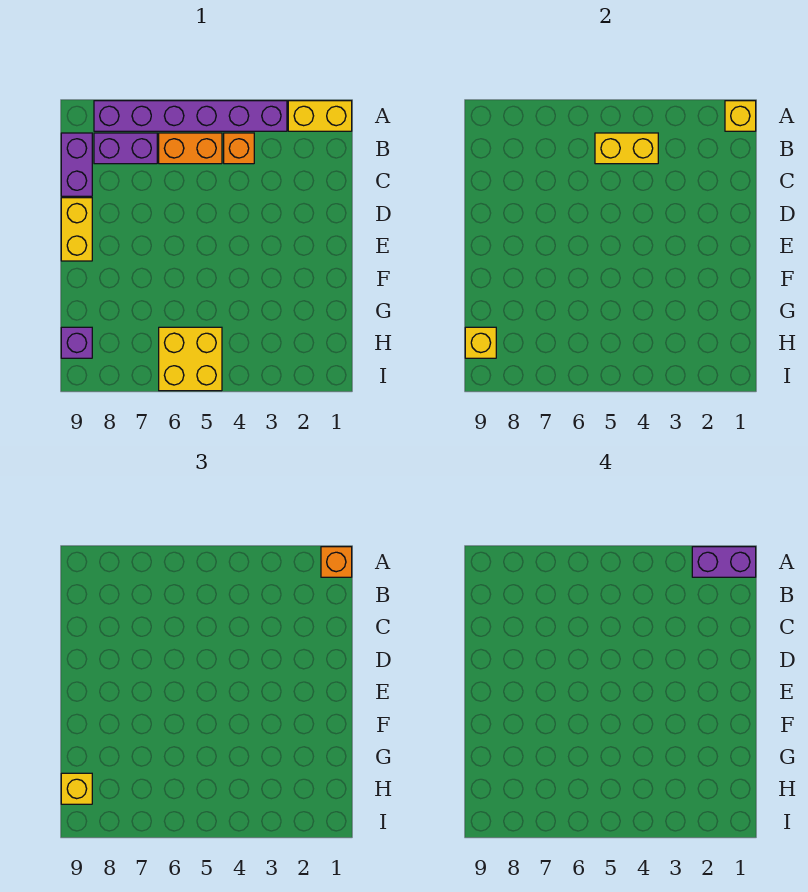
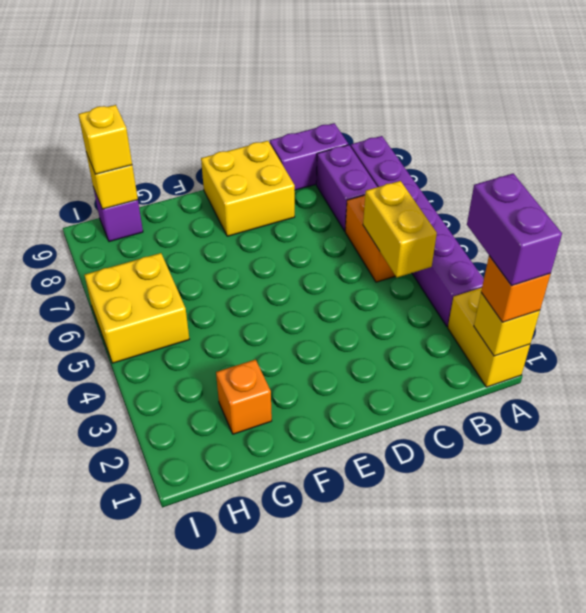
orange 1x1 brick [224,133,254,164] -> orange 1x1 brick moved to [216,360,272,434]
yellow 1x2 brick [61,198,92,261] -> yellow 2x2 brick [201,141,295,236]

